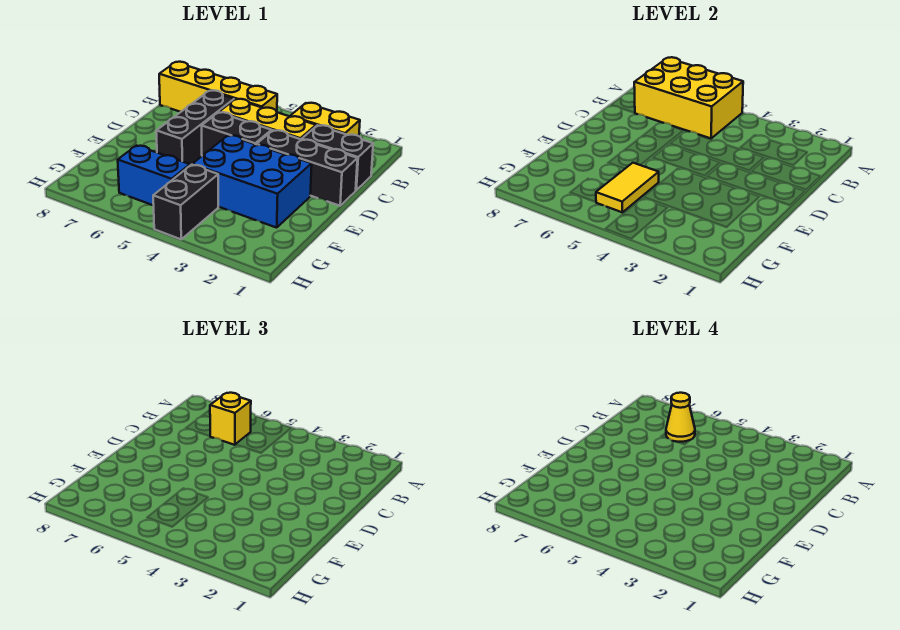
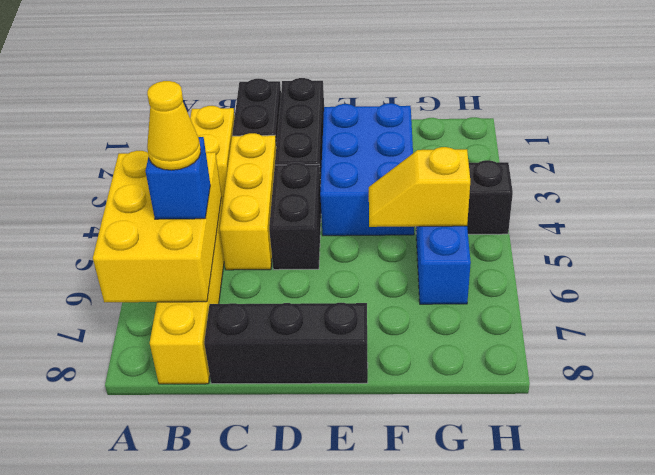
yellow 1x1 brick [210,393,251,445] -> blue 1x1 brick [146,137,210,219]
black 1x3 brick [156,90,234,165] -> black 1x3 brick moved to [204,303,368,384]
yellow 1x2 tile [596,163,659,212] -> yellow 1x2 slope [369,147,470,227]

